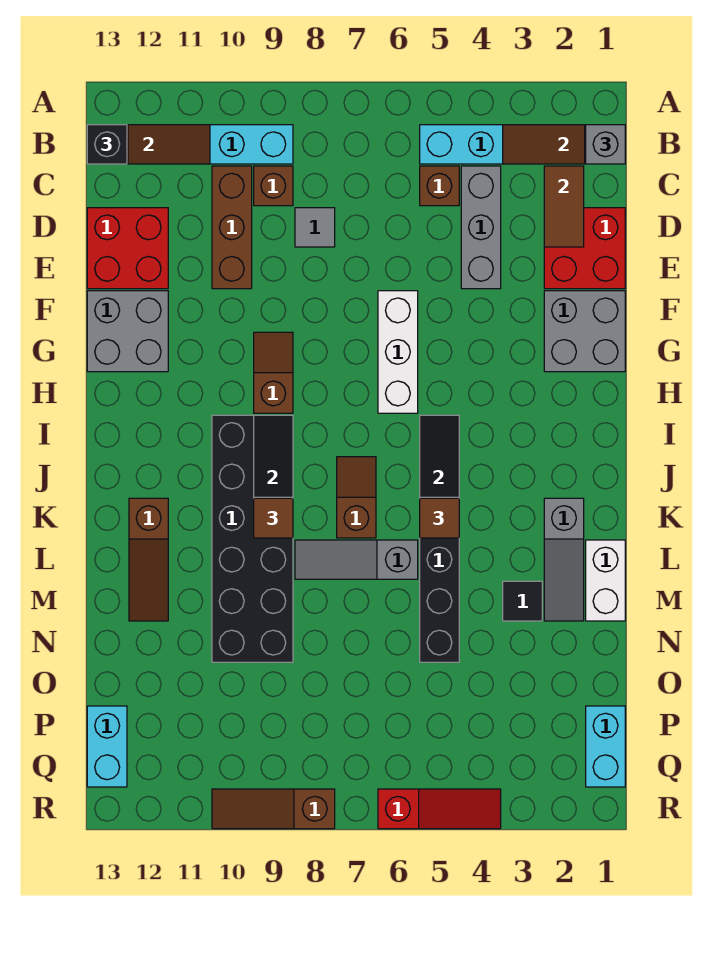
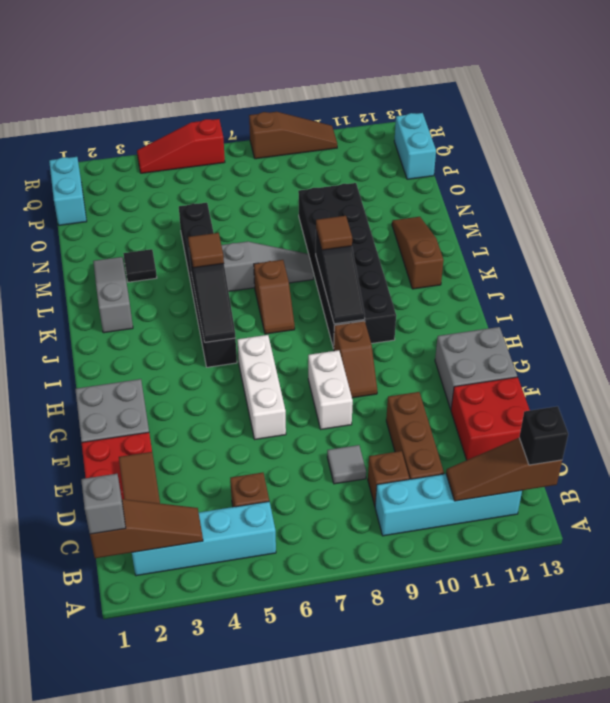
grey 1x3 brick [461,166,501,289] -> none
white 1x2 brick [586,540,625,621] -> white 1x2 brick moved to [308,350,353,429]

